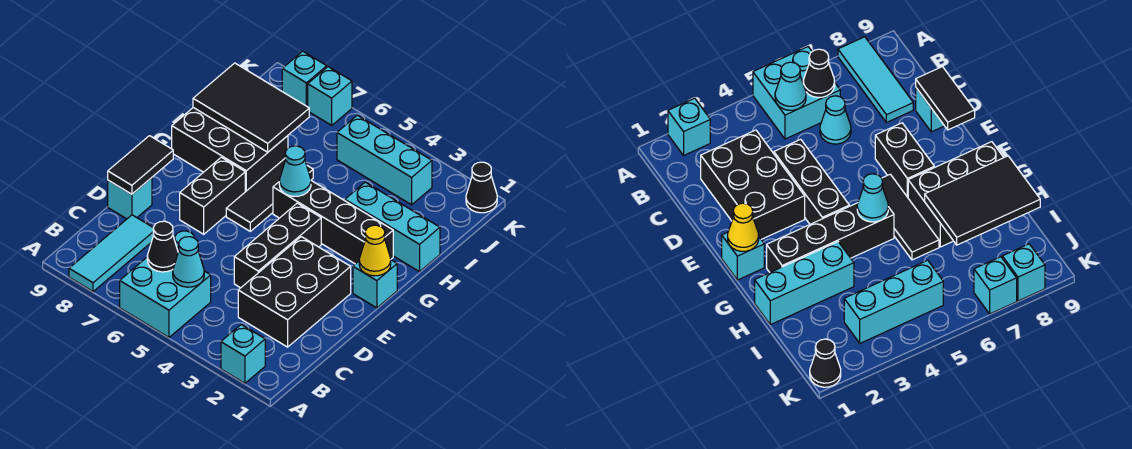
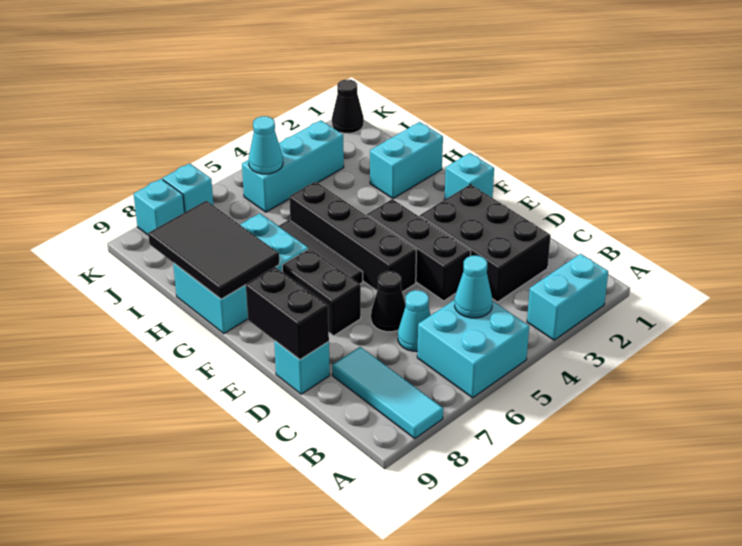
cyan 1x1 brick [221,325,265,383] -> cyan 1x2 brick [527,254,608,340]
black 1x1 cone [147,221,178,272] -> black 1x1 cone moved to [371,271,406,332]
black 1x2 tile [108,136,173,194] -> black 1x2 brick [246,267,329,360]
yellow 1x1 cone [359,225,391,276] -> none
black 1x4 brick [273,181,393,264] -> black 1x4 brick turned to [289,182,416,292]
cyan 1x1 cone [279,146,311,196] -> cyan 1x1 cone moved to [249,116,283,174]
black 2x3 brick [172,108,288,192] -> cyan 2x3 brick [173,213,308,334]
cyan 1x3 brick [345,182,440,272] -> cyan 1x2 brick [370,122,443,199]
black 2x3 tile [193,63,309,152] -> black 2x3 tile turned to [148,201,279,299]

